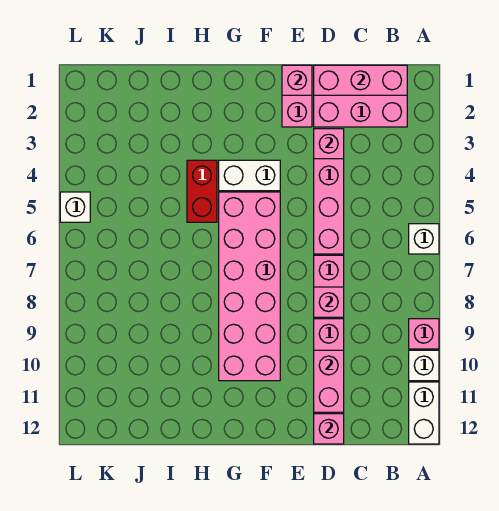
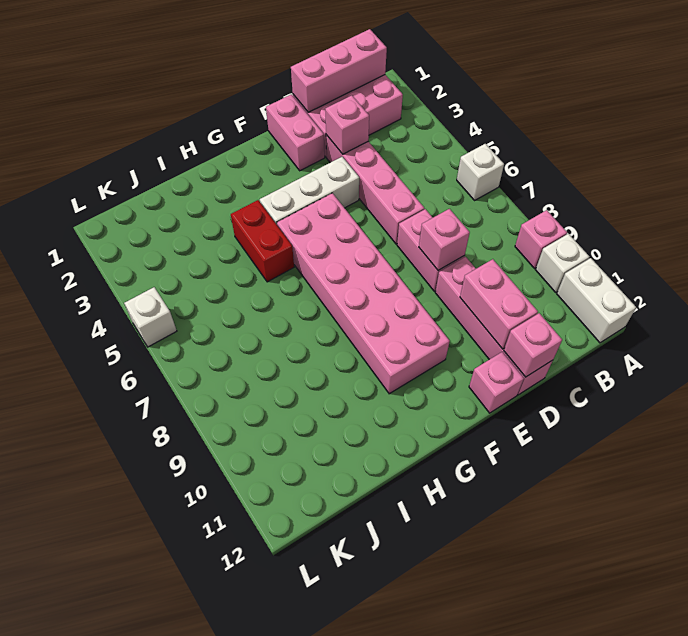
pink 1x1 brick [282,65,312,95] -> pink 1x1 brick moved to [469,352,524,413]
white 1x2 brick [219,160,280,191] -> white 1x3 brick [260,157,359,225]

